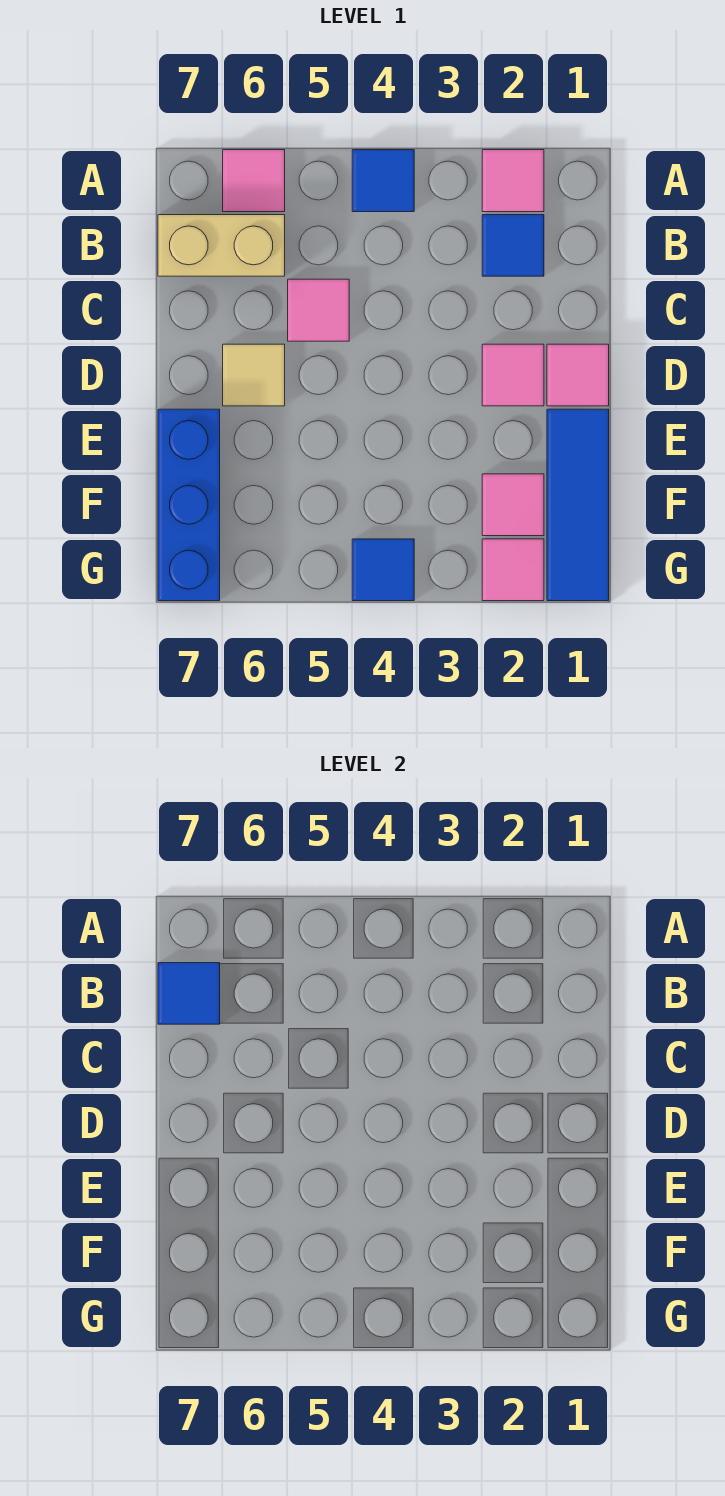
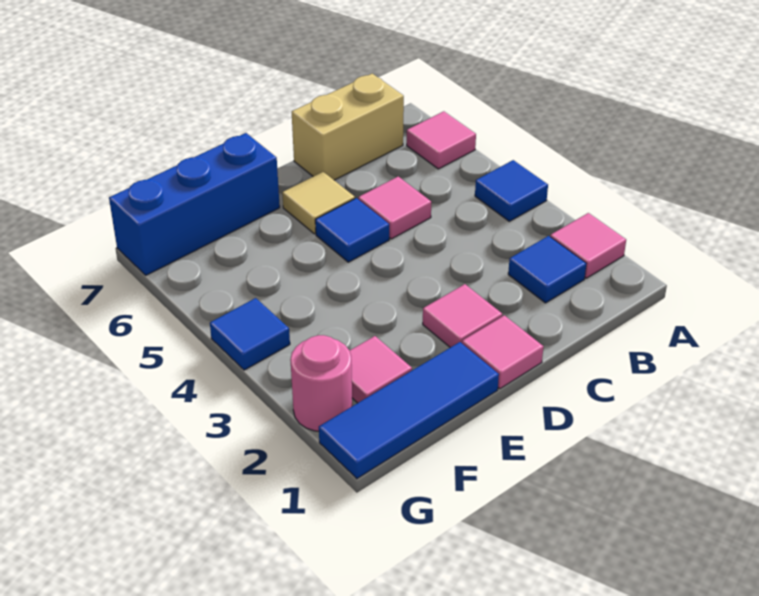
tan 1x2 brick [158,215,285,276] -> tan 1x2 brick turned to [292,74,404,180]
blue 1x1 tile [158,963,220,1024] -> blue 1x1 tile moved to [315,198,389,262]
pink 1x1 tile [482,539,544,601] -> pink 1x1 round brick [290,335,352,431]

